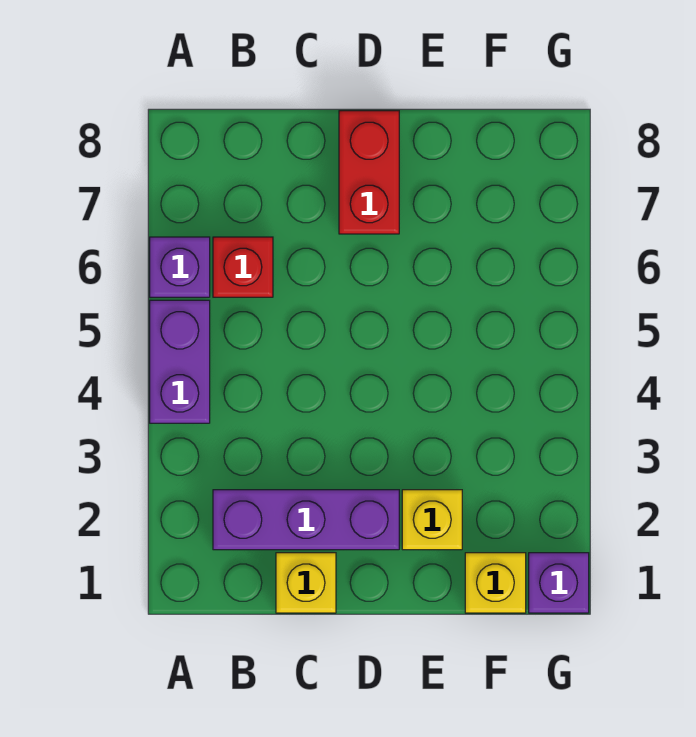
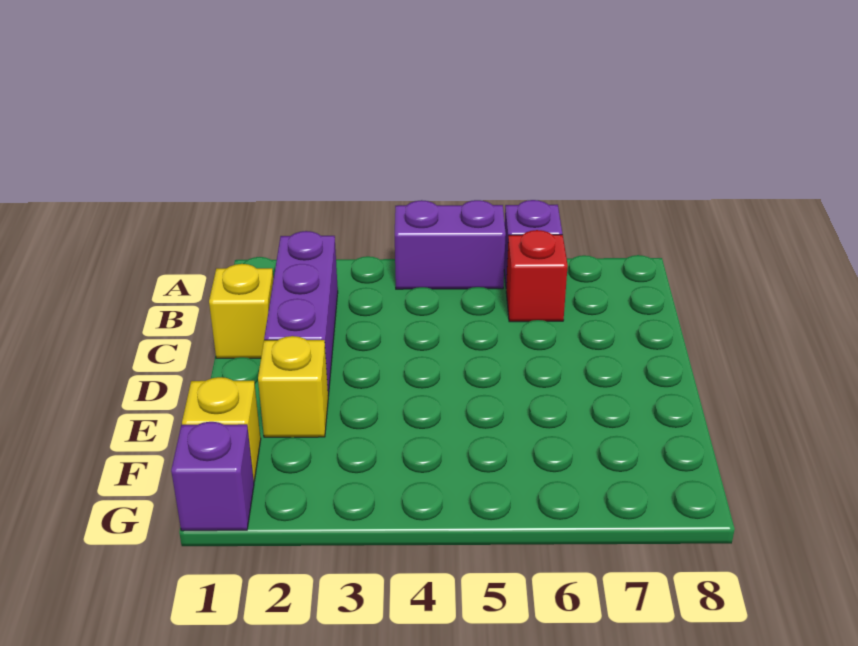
red 1x2 brick [339,111,399,234] -> none

